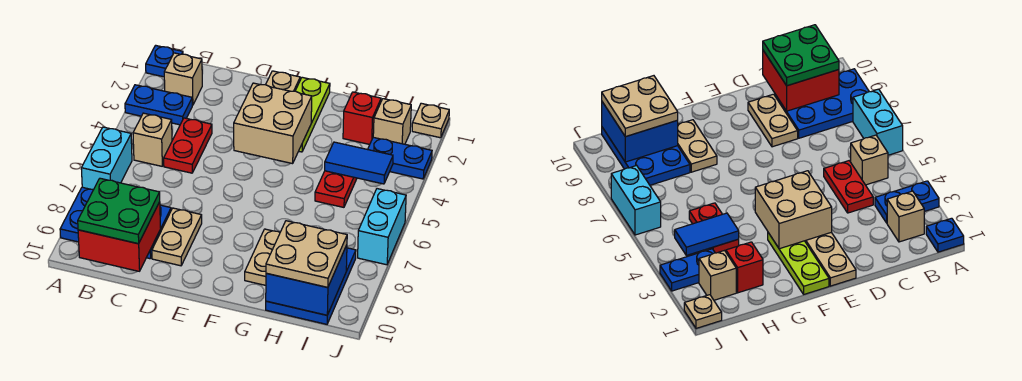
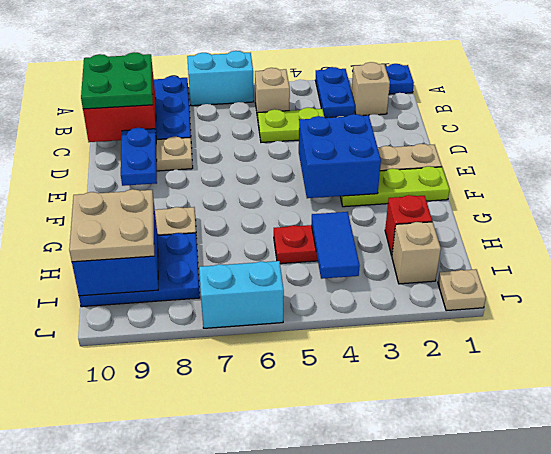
red 1x2 plate [164,118,212,173] -> lime 1x2 plate [258,108,324,142]
tan 2x2 brick [234,83,312,164] -> blue 2x2 brick [299,114,381,198]
blue 1x2 plate [368,137,432,179] -> blue 1x2 plate moved to [121,128,157,186]

